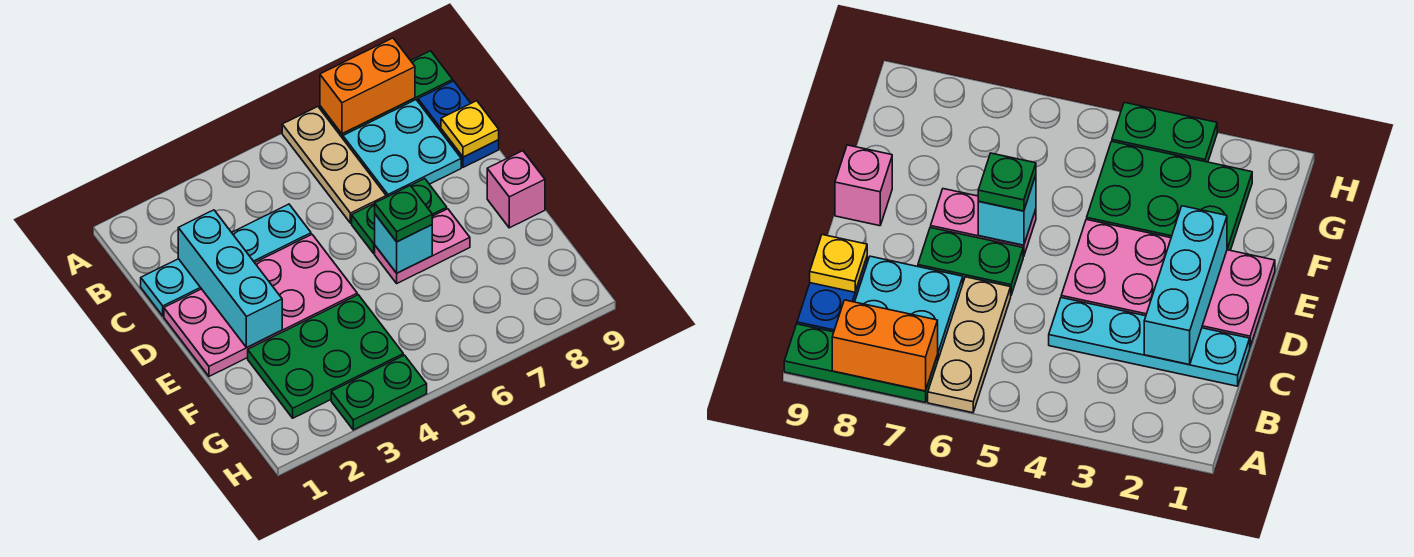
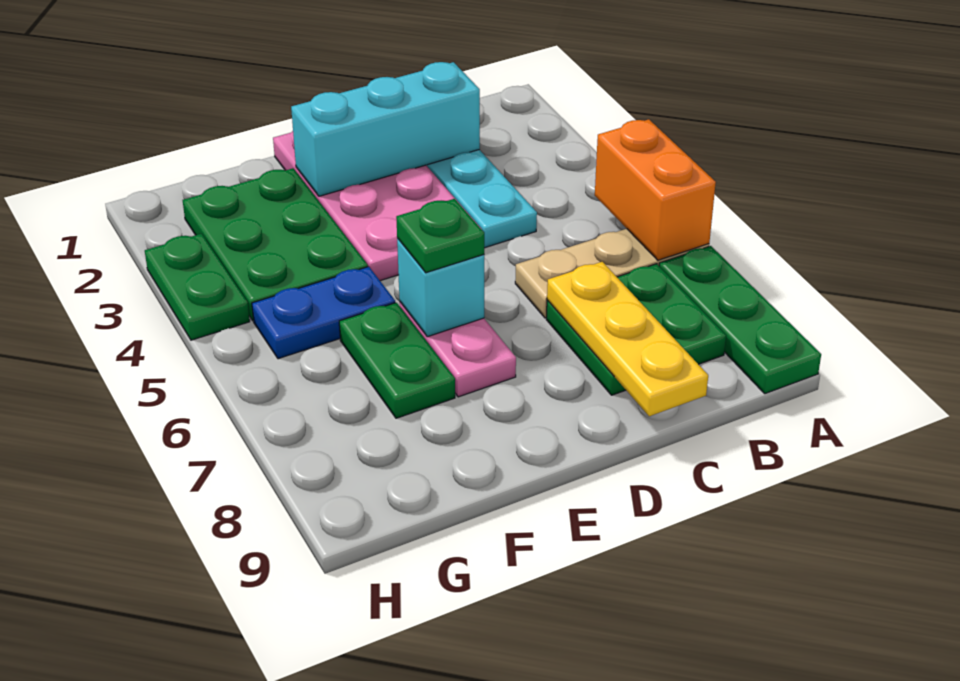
orange 1x2 brick [320,38,415,134] -> orange 1x2 brick moved to [595,119,716,260]
cyan 2x2 plate [343,100,461,197] -> green 2x2 plate [546,264,726,395]
blue 1x2 plate [418,81,499,167] -> blue 1x2 plate moved to [252,267,395,359]
yellow 1x1 plate [441,101,499,157] -> yellow 1x3 plate [547,262,708,416]
green 1x2 plate [352,179,447,253] -> green 1x2 plate moved to [339,303,455,418]
pink 1x1 brick [487,151,545,228] -> none

